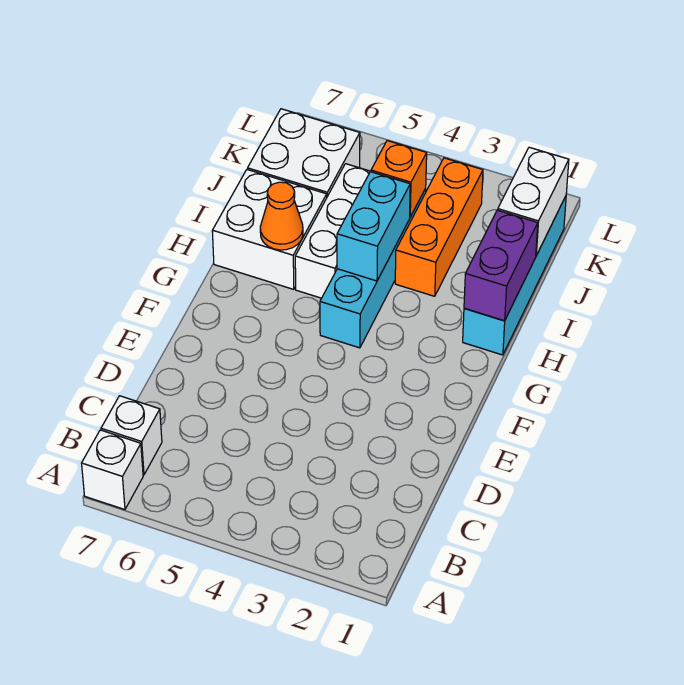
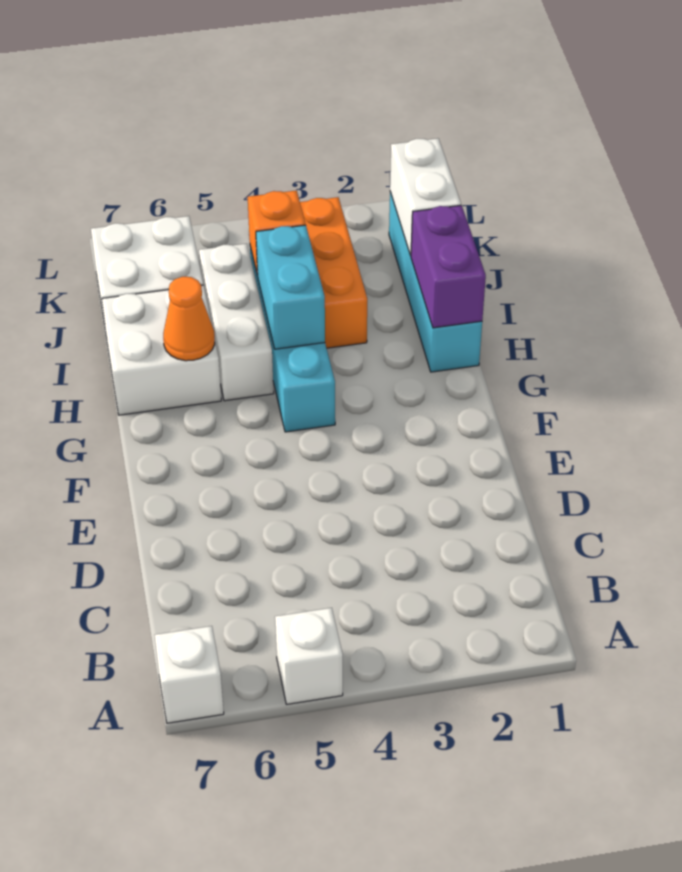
white 1x1 brick [101,396,162,475] -> white 1x1 brick moved to [275,608,343,704]

